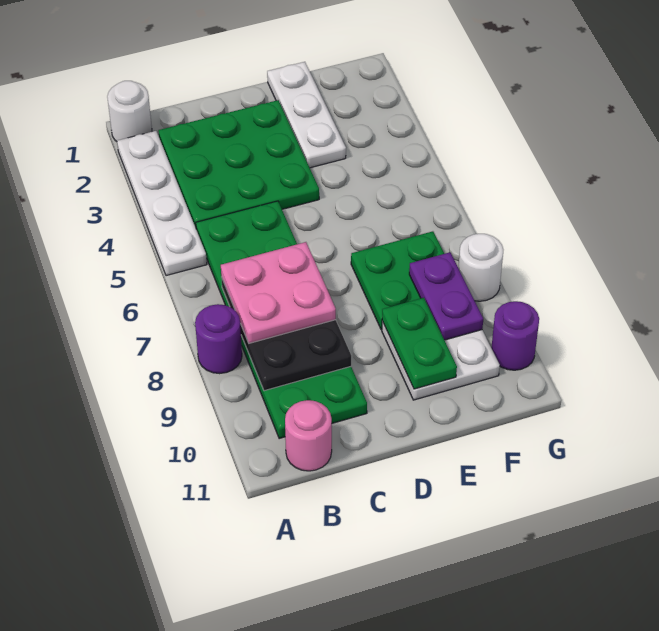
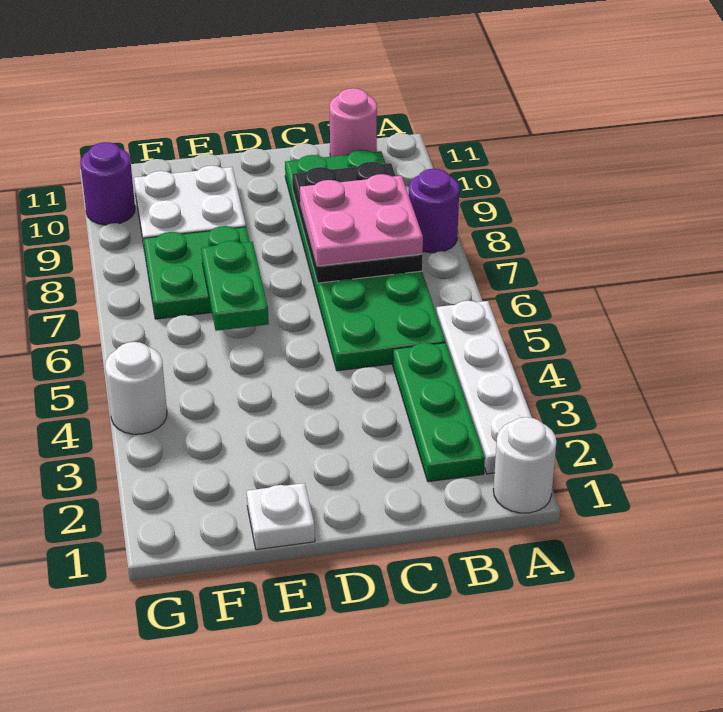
green 3x3 plate [158,100,319,227] -> green 1x3 plate [393,343,485,482]
white 1x3 plate [267,62,346,168] -> white 1x1 plate [247,483,315,550]
green 1x2 plate [382,298,457,389] -> green 1x2 plate moved to [201,241,269,331]
purple 1x2 plate [409,252,483,340] -> none
white 1x1 round brick [458,234,503,301] -> white 1x1 round brick moved to [105,342,167,434]

